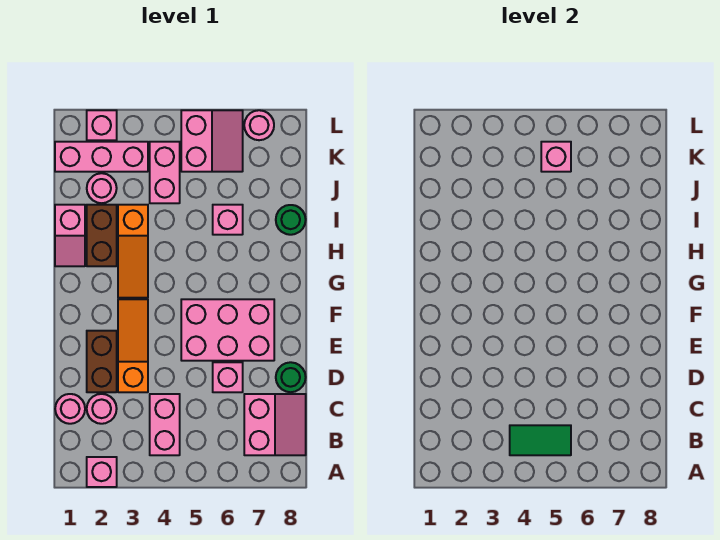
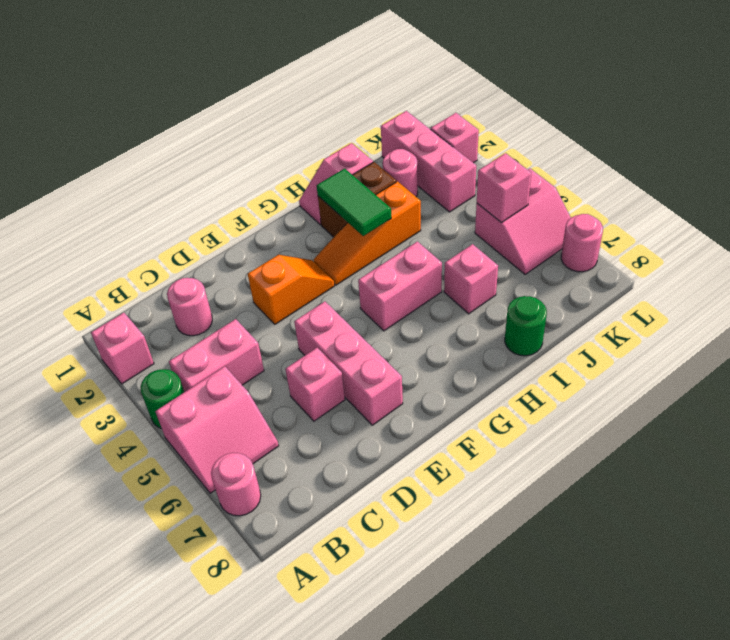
green 1x2 tile [510,425,571,455] -> green 1x2 tile moved to [317,169,391,236]
pink 2x2 slope [244,394,306,455] -> pink 2x2 slope moved to [155,366,279,493]
pink 1x1 round brick [55,394,85,424] -> pink 1x1 round brick moved to [211,453,261,516]
brown 1x2 brick [87,331,117,392] -> none
orange 1x3 slope [118,299,148,392] -> orange 1x2 slope [248,255,334,324]
green 1x1 round brick [276,362,306,392] -> green 1x1 round brick moved to [140,369,184,429]
pink 2x3 brick [181,299,274,361] -> pink 1x3 brick [294,302,403,425]
pink 1x2 brick [150,142,180,203] -> pink 1x2 brick moved to [358,242,442,331]

